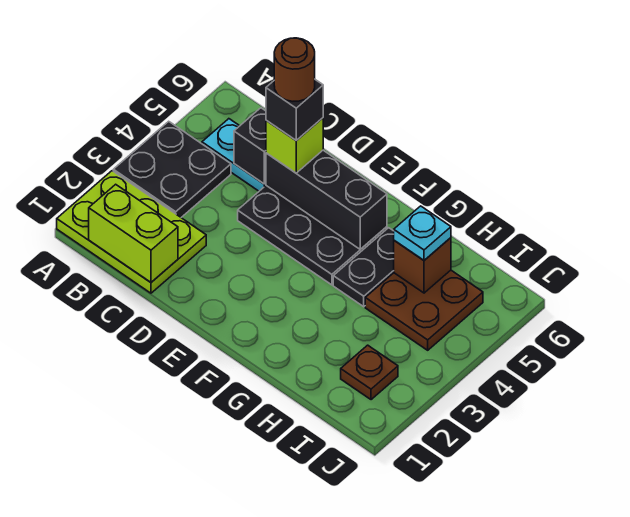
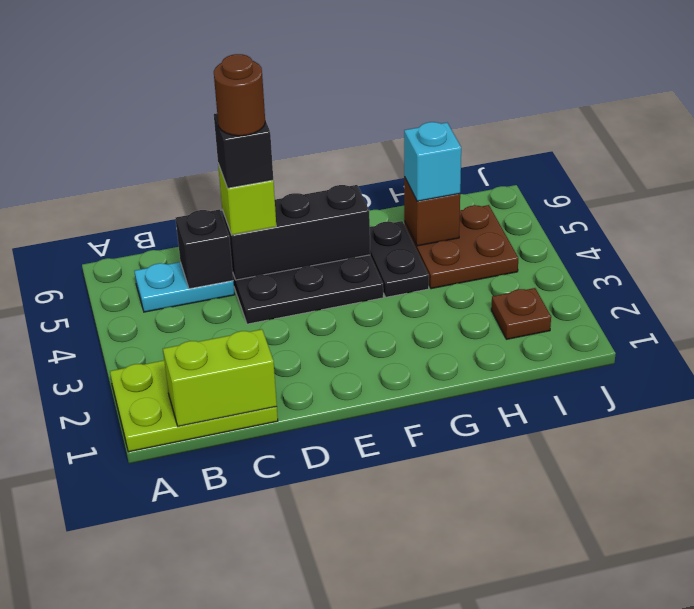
black 2x2 plate [113,121,231,217] -> none
cyan 1x1 plate [394,206,451,260] -> cyan 1x1 brick [404,122,461,201]

